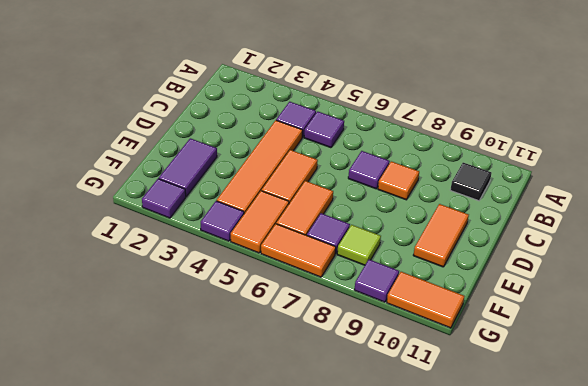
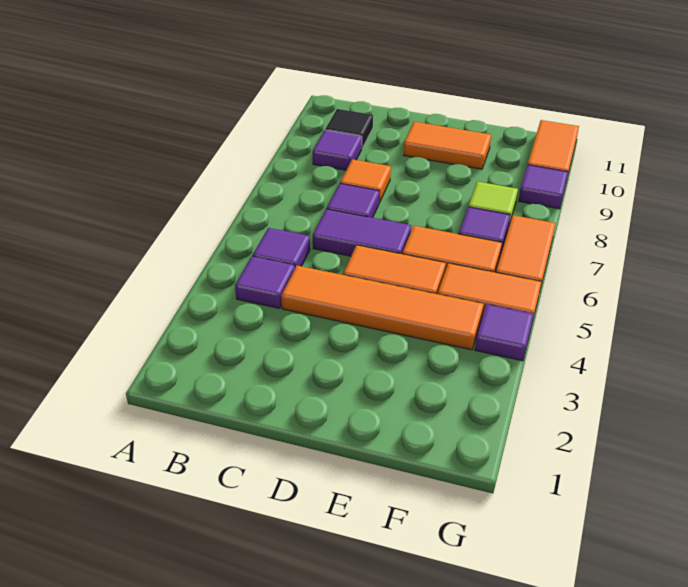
purple 1x2 tile [159,138,217,197] -> purple 1x2 tile moved to [313,209,411,256]
purple 1x1 tile [142,179,186,218] -> purple 1x1 tile moved to [313,130,362,170]

